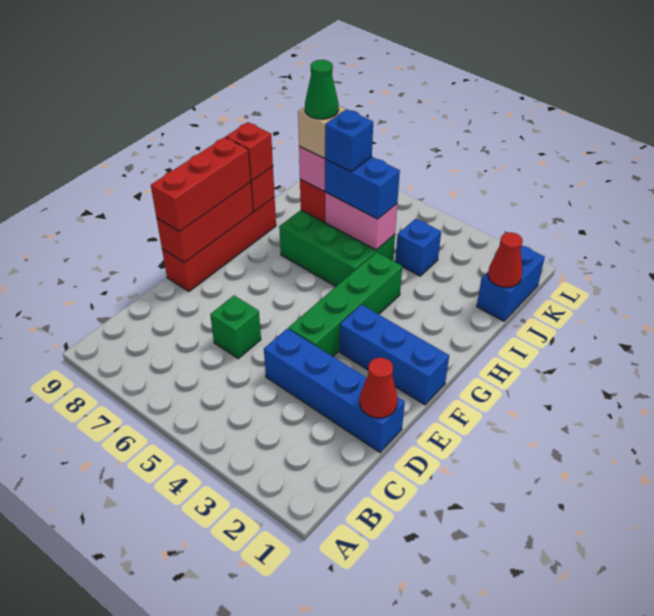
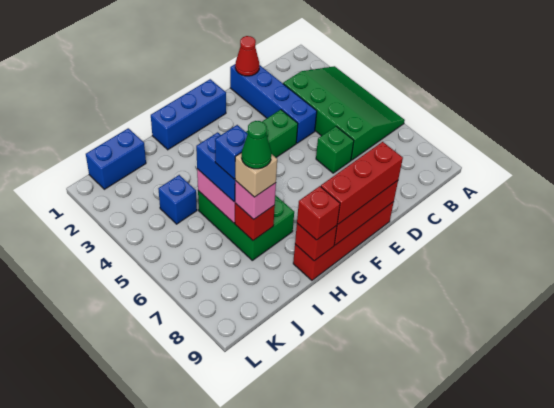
none -> green 3x4 slope [283,66,405,160]
blue 1x3 brick [340,305,449,405] -> blue 1x3 brick turned to [151,79,226,150]
red 1x1 cone [488,232,523,287] -> none

